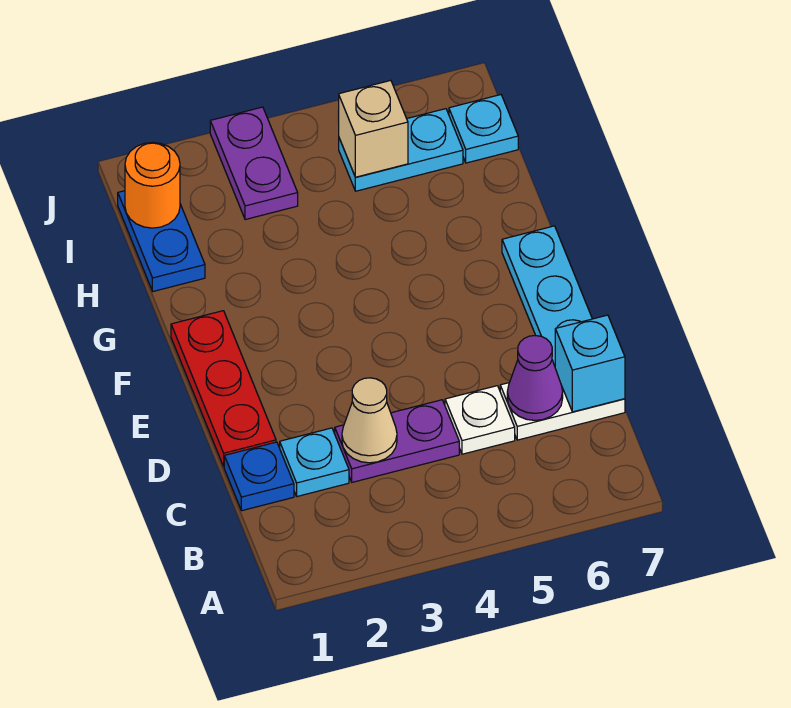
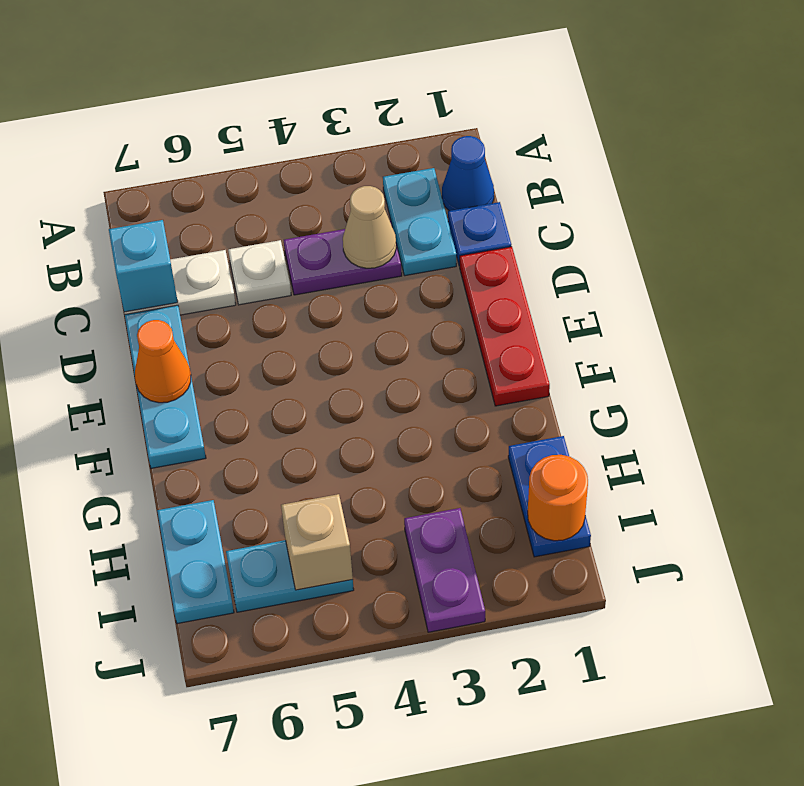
none -> blue 1x1 cone [442,136,494,211]
cyan 1x1 plate [280,428,349,496] -> cyan 1x2 plate [383,168,456,276]
purple 1x1 cone [507,335,563,420] -> none
none -> orange 1x1 cone [135,320,191,403]
cyan 1x1 plate [449,95,518,163] -> cyan 1x2 plate [157,500,234,624]

